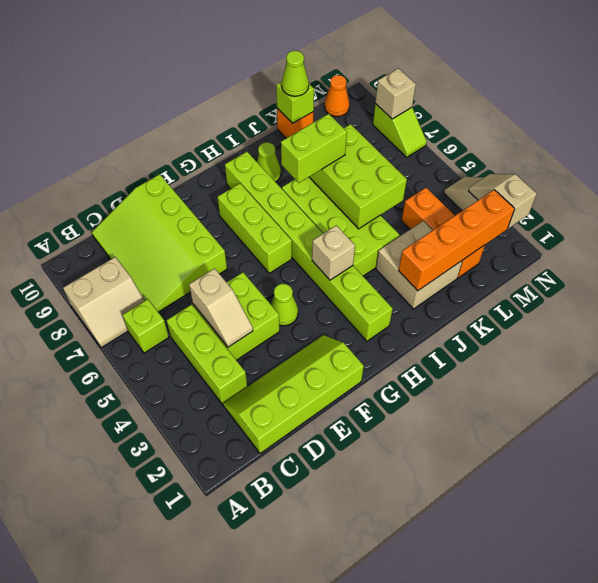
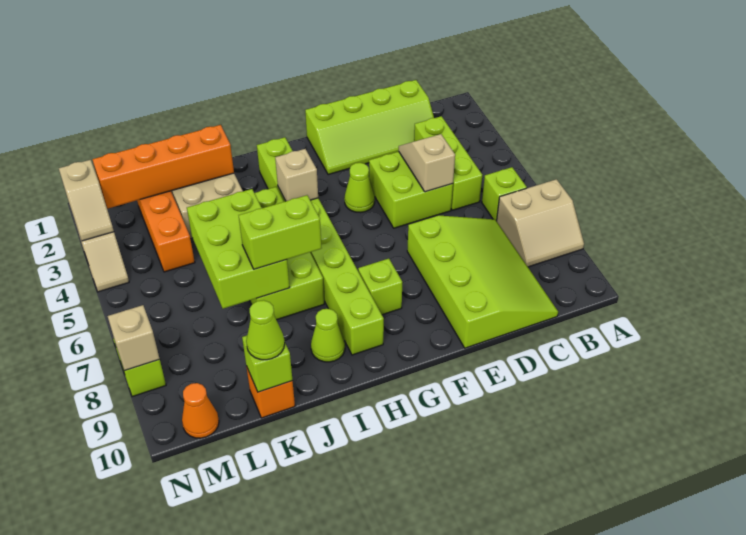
tan 2x2 slope [63,257,144,348] -> tan 2x2 slope turned to [497,179,584,267]
lime 1x3 brick [217,184,292,273] -> lime 1x1 brick [358,259,402,315]

